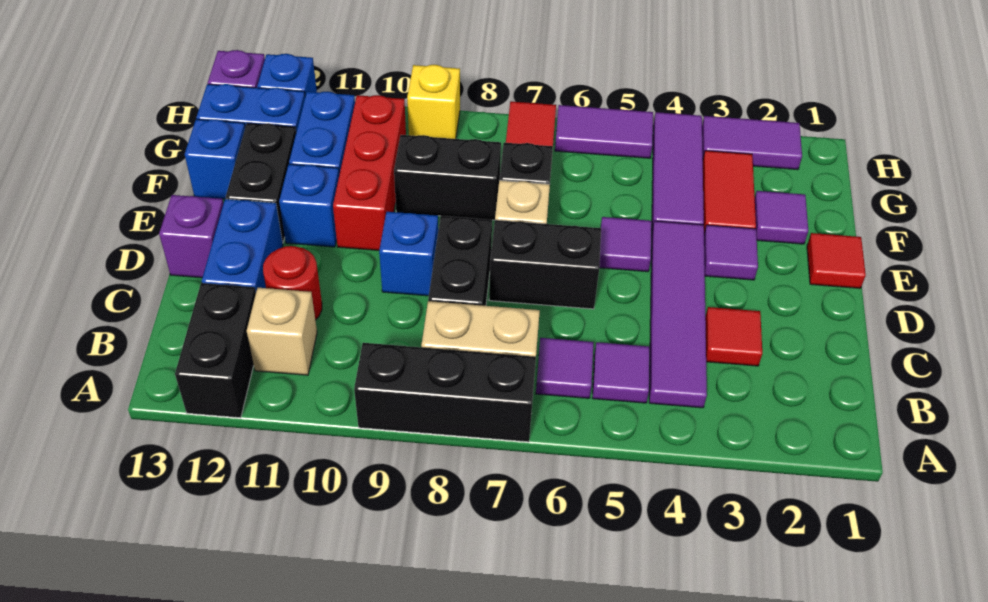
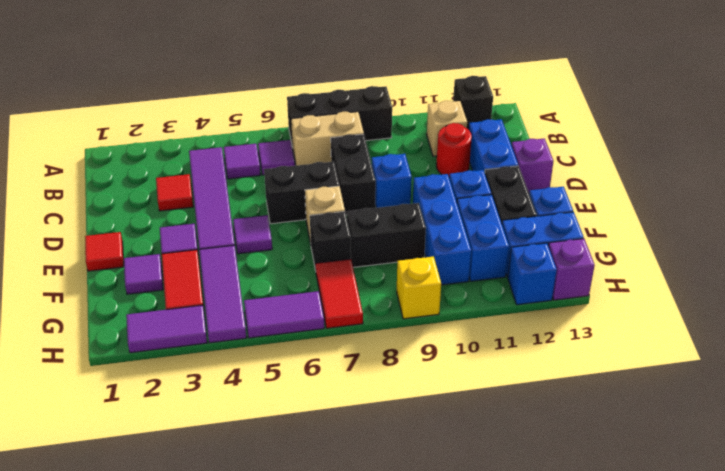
black 1x2 brick [175,283,256,418] -> black 1x1 brick [453,76,493,130]
red 1x3 brick [333,95,406,250] -> blue 1x3 brick [413,174,471,285]

